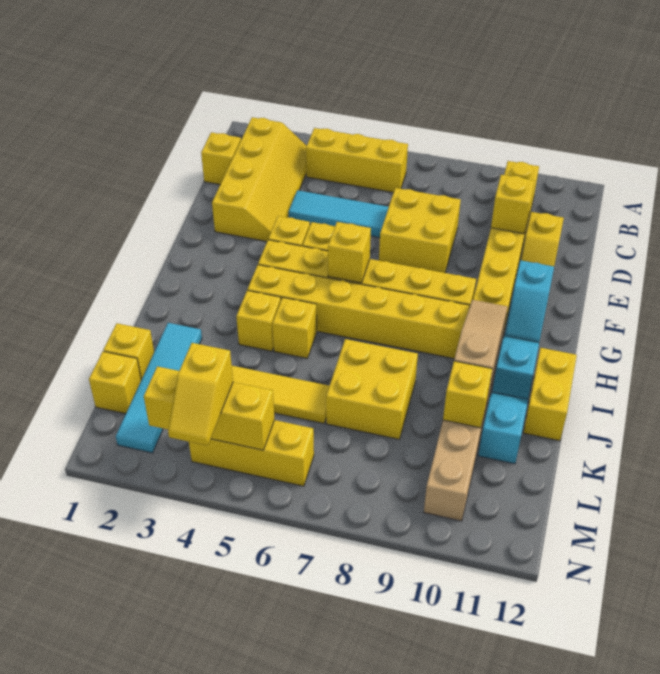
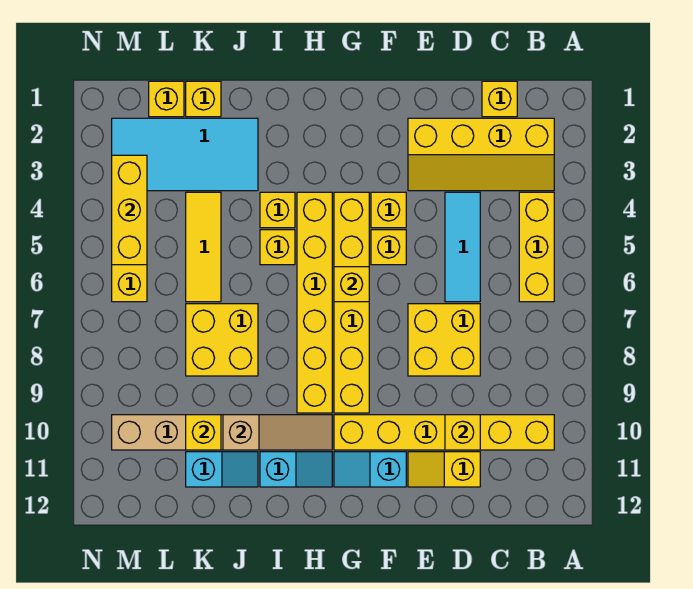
yellow 1x2 brick [524,348,577,441] -> none
cyan 1x4 tile [116,323,202,453] -> cyan 2x4 tile [112,118,258,191]
yellow 1x2 slope [168,343,233,446] -> none

